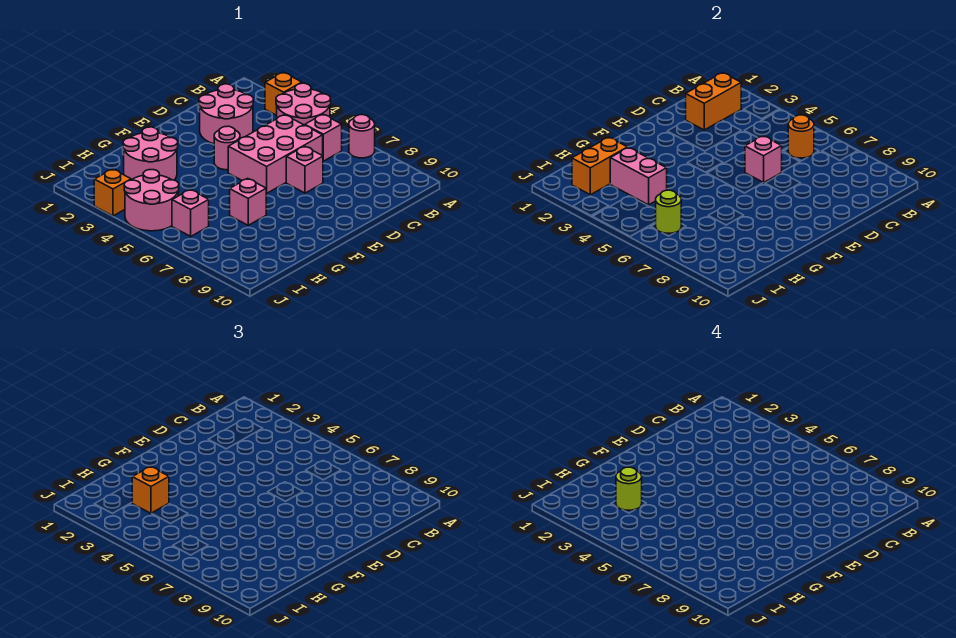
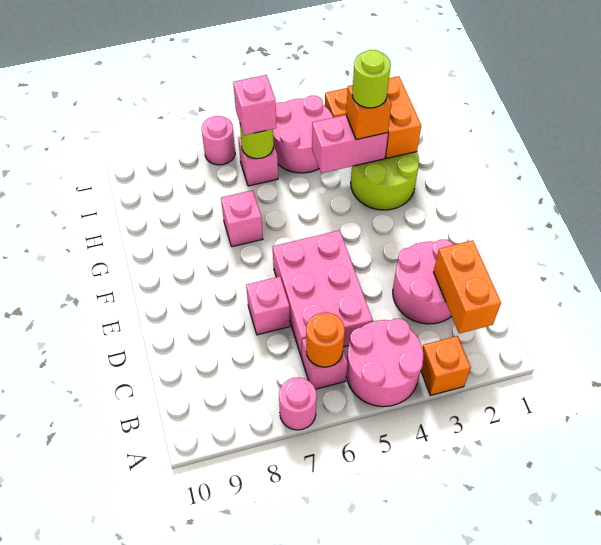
pink 1x1 brick [745,136,782,183] -> pink 1x1 brick moved to [233,75,276,135]
pink 1x1 round brick [214,126,240,170] -> pink 1x1 round brick moved to [201,116,235,165]
pink 2x2 round brick [123,127,178,180] -> lime 2x2 round brick [351,152,419,210]

